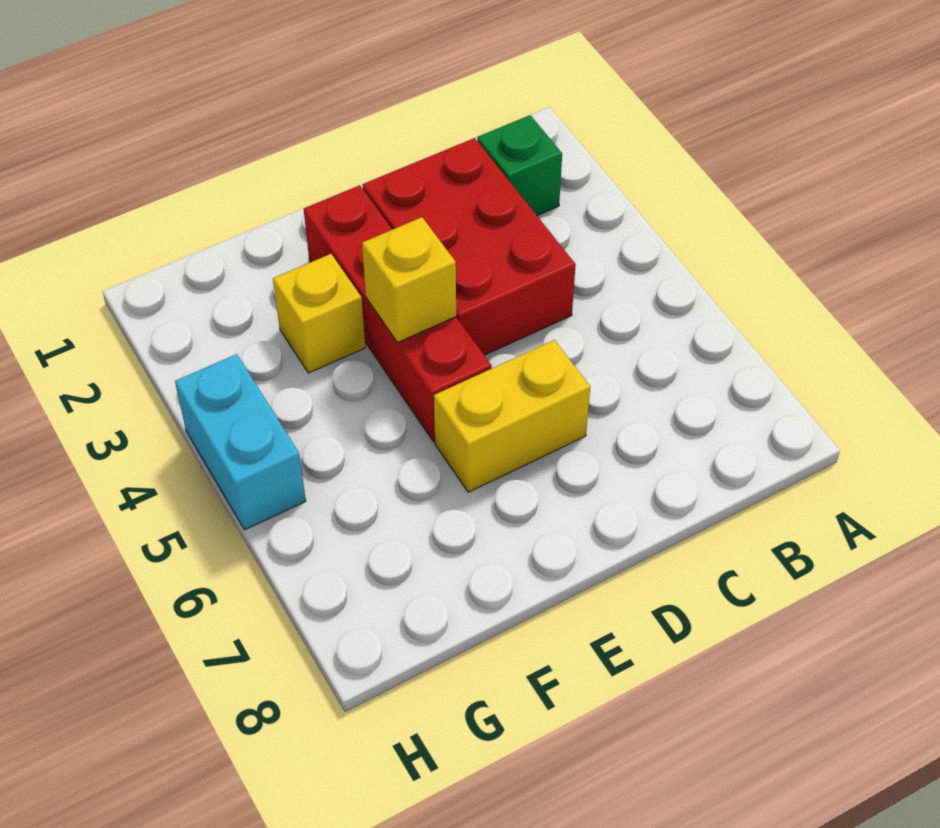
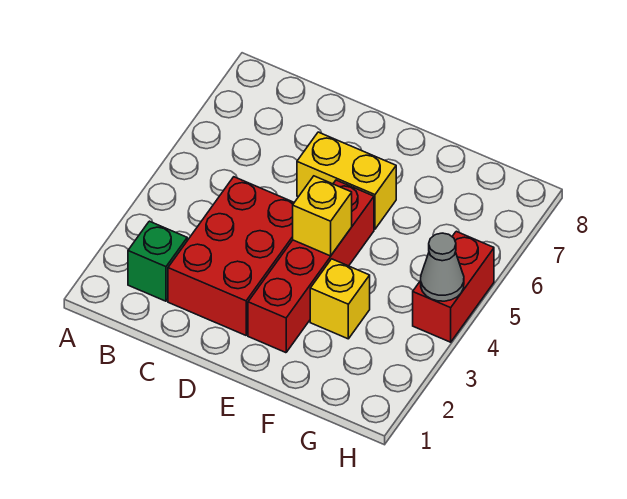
cyan 1x2 brick [175,354,306,530] -> red 1x2 brick [413,231,494,342]
none -> grey 1x1 cone [421,233,464,301]

